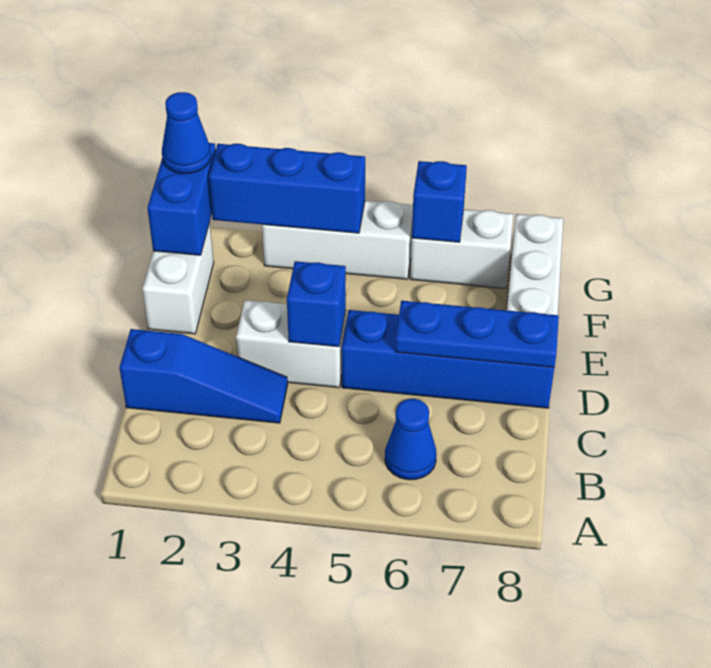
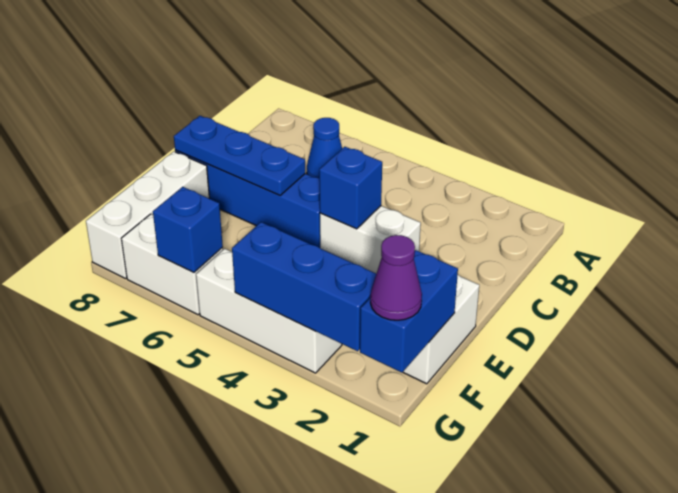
blue 1x3 slope [119,329,288,423] -> none
blue 1x1 cone [162,92,211,174] -> purple 1x1 cone [370,235,422,320]

